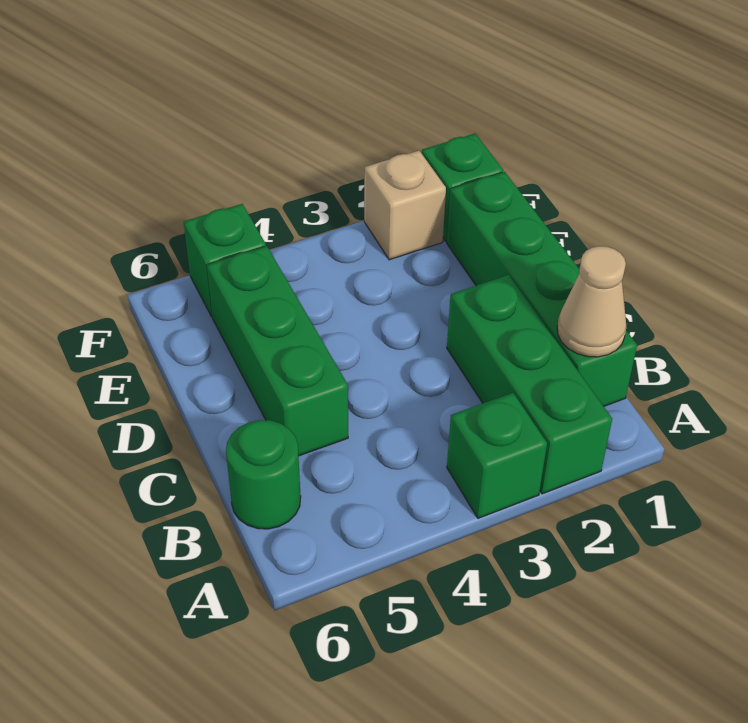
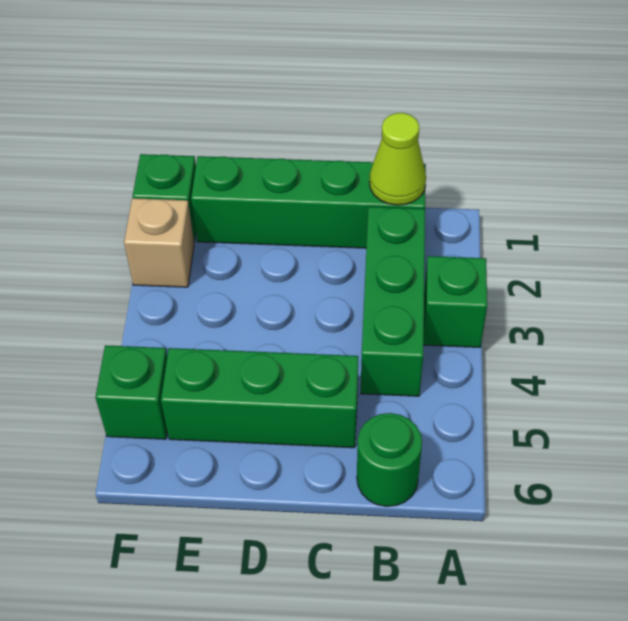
green 1x3 brick [447,275,612,494] -> green 1x3 brick turned to [361,207,425,396]
tan 1x1 cone [557,246,626,357] -> lime 1x1 cone [369,113,426,205]

